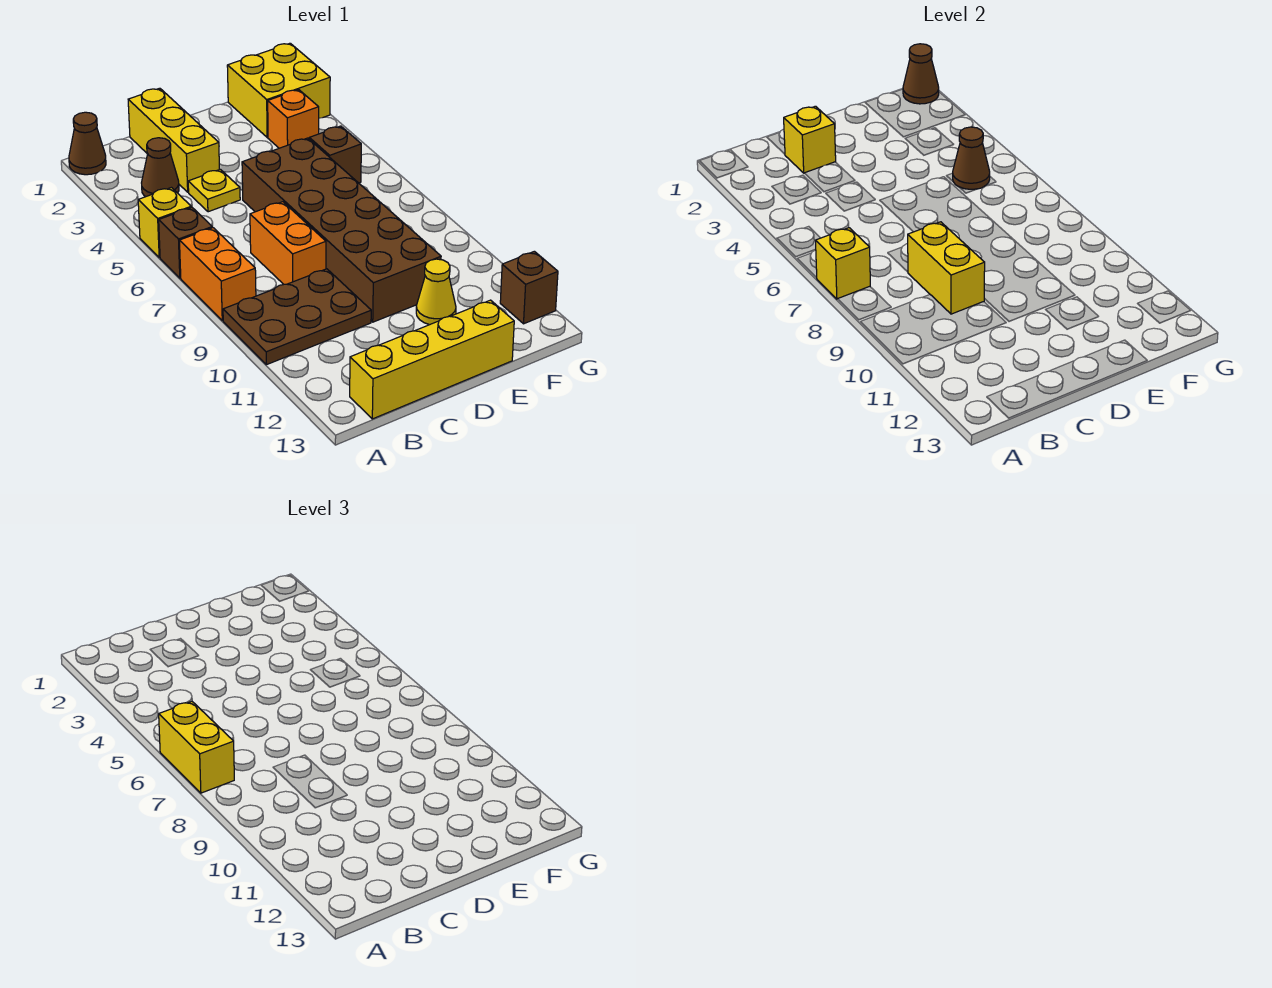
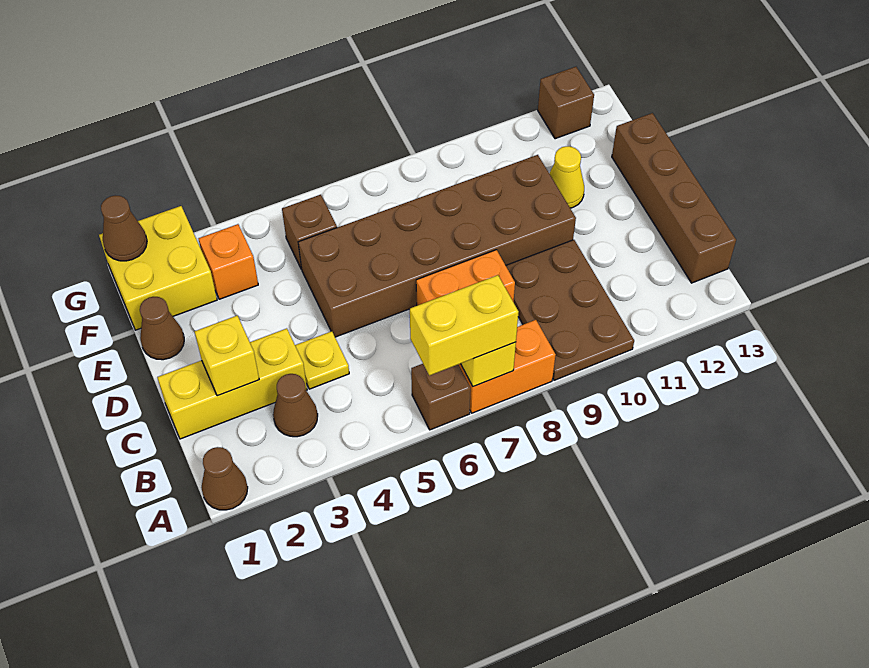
yellow 1x1 brick [138,188,191,257] -> none
yellow 1x4 brick [350,300,514,419] -> brown 1x4 brick [612,113,736,283]
yellow 1x2 brick [908,222,985,314] -> none
brown 1x1 cone [953,127,990,189] -> brown 1x1 cone moved to [140,297,184,360]

